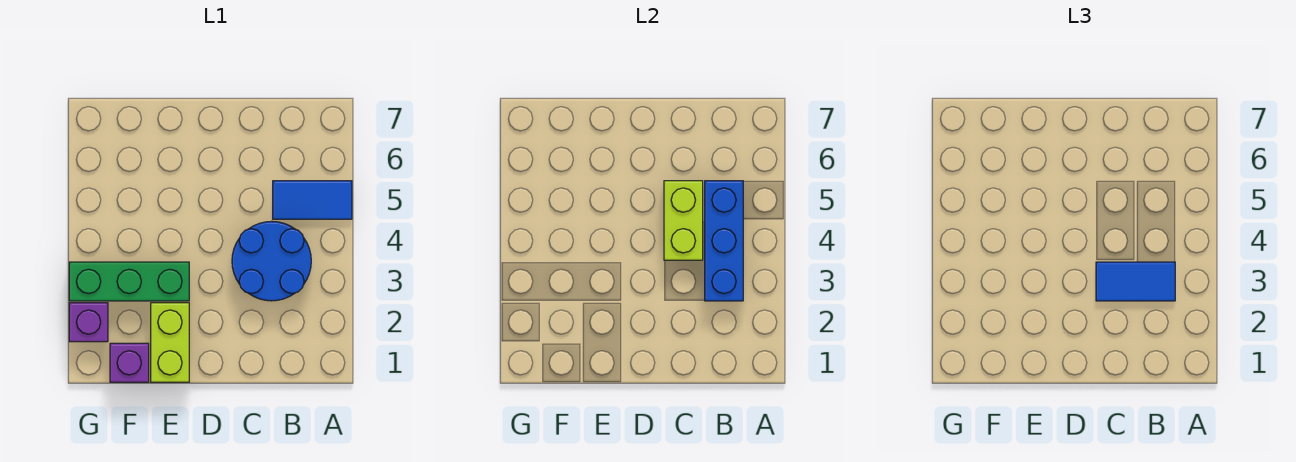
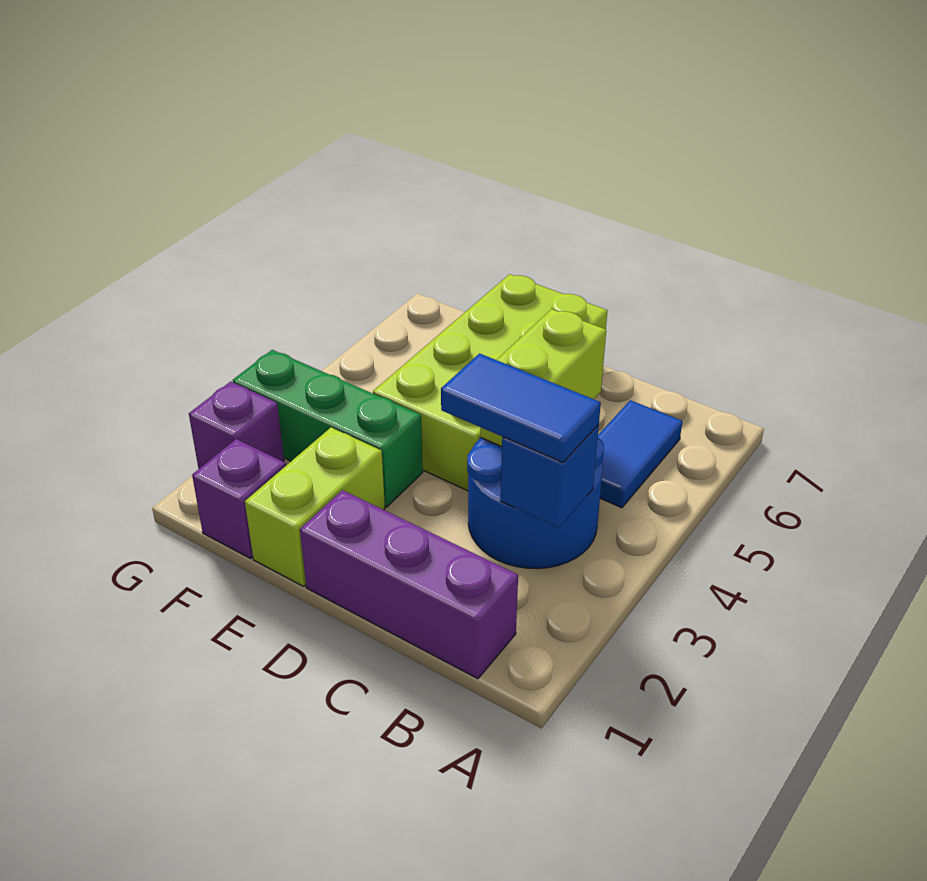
blue 1x2 tile [273,181,352,219] -> blue 1x2 tile turned to [598,400,682,508]
none -> purple 1x3 brick [300,490,518,679]
blue 1x3 brick [705,181,743,301] -> blue 1x1 brick [501,425,599,528]
none -> lime 2x4 brick [373,274,607,491]

